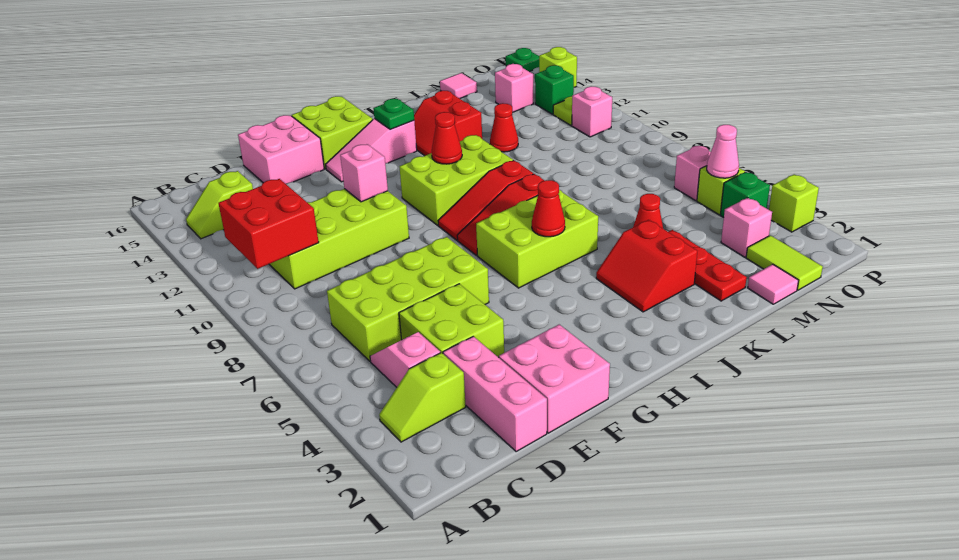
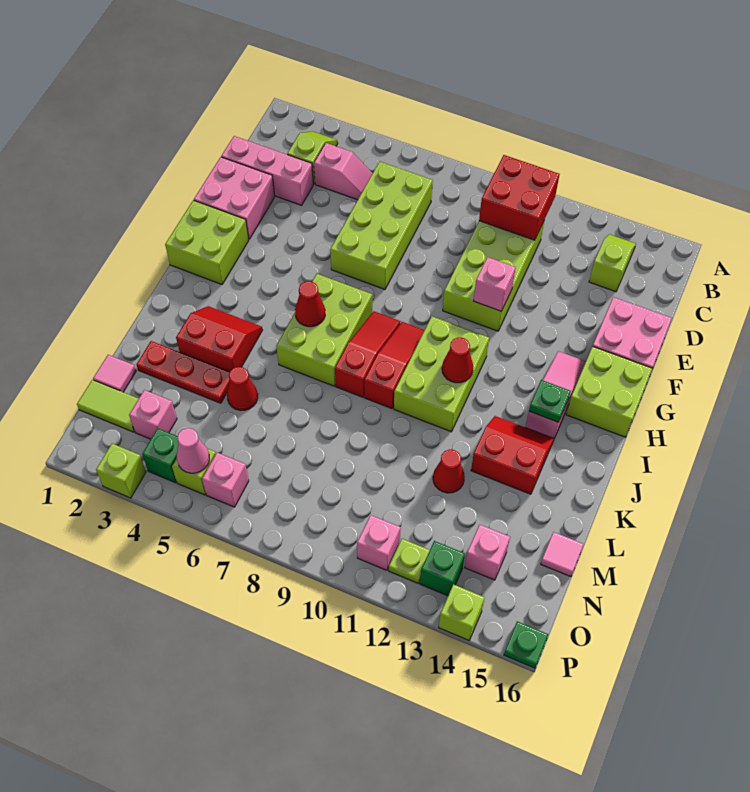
lime 2x2 brick [399,284,504,357] -> lime 2x2 brick moved to [165,200,249,284]

